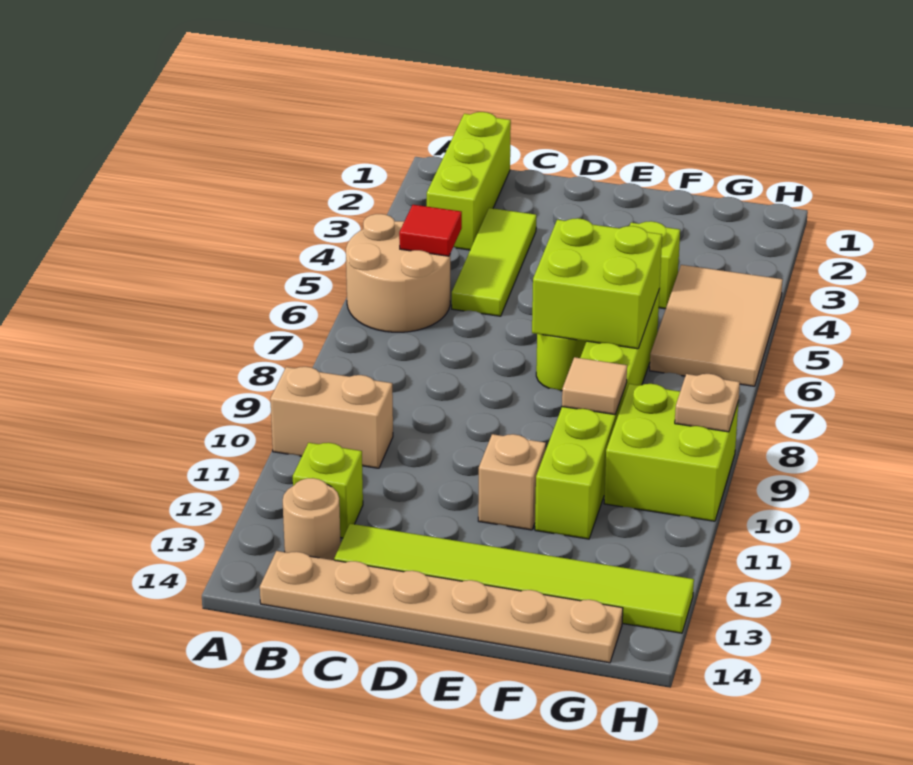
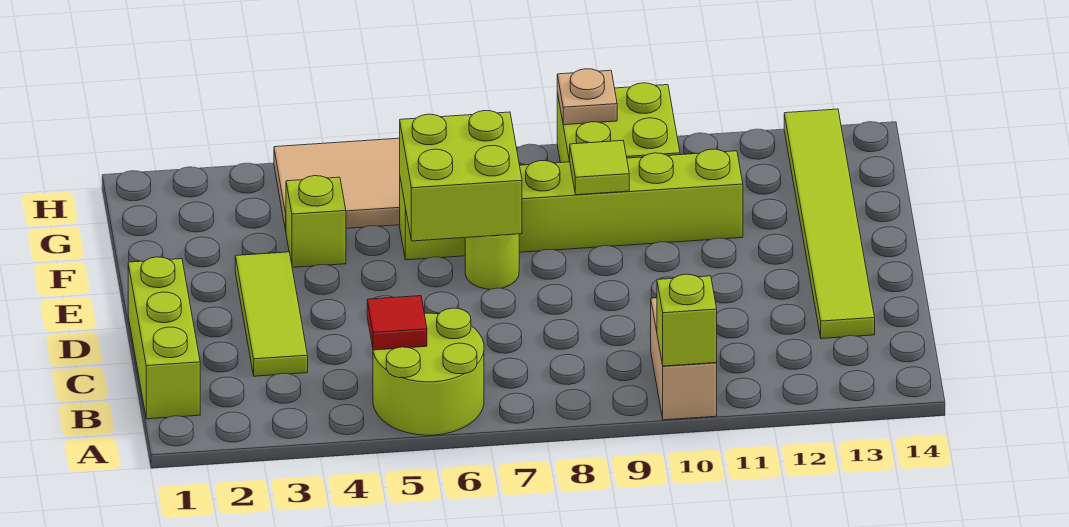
tan 2x2 round brick [346,214,450,332] -> lime 2x2 round brick [373,308,484,435]
lime 1x3 brick [427,112,511,250] -> lime 1x3 brick turned to [128,257,200,419]
lime 1x1 brick [293,443,363,538] -> lime 1x1 brick moved to [657,274,717,366]
tan 1x1 round brick [283,478,341,560] -> none
tan 1x6 plate [260,551,623,663] -> none
lime 1x3 tile [452,208,536,316] -> lime 1x3 tile turned to [235,252,308,376]
tan 1x1 brick [478,434,546,530] -> none
tan 1x1 tile [562,357,627,415] -> lime 1x1 tile [569,141,629,195]

